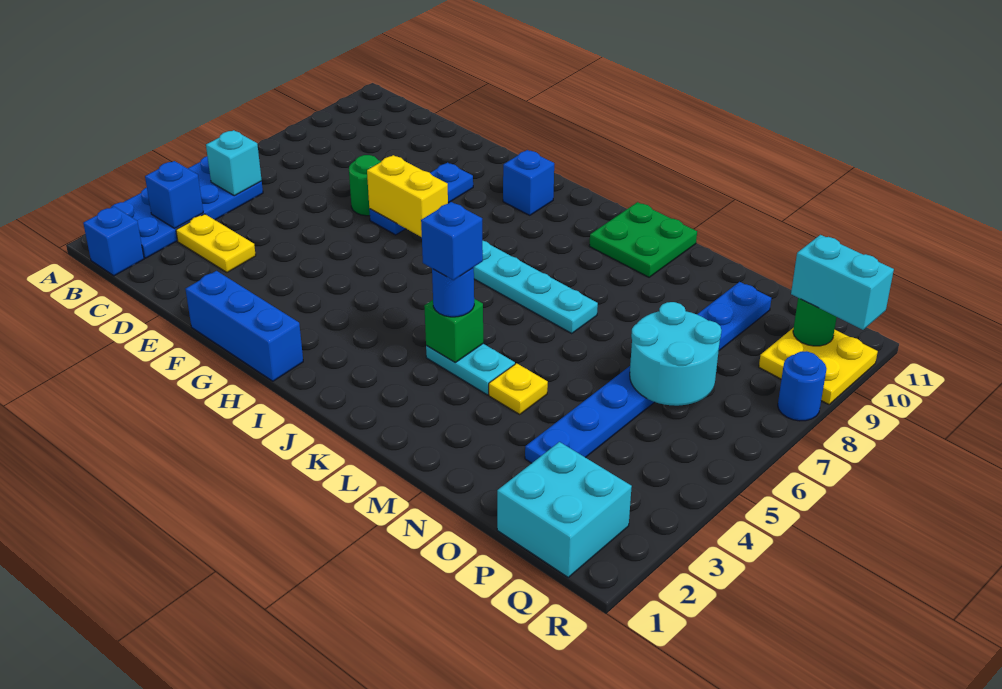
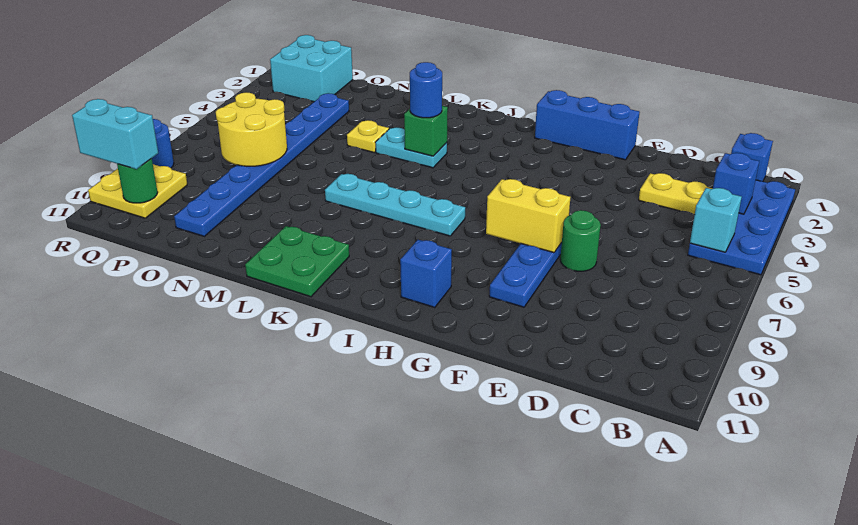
blue 1x1 brick [421,202,483,280] -> none
cyan 2x2 round brick [630,302,722,406] -> yellow 2x2 round brick [216,92,287,166]

